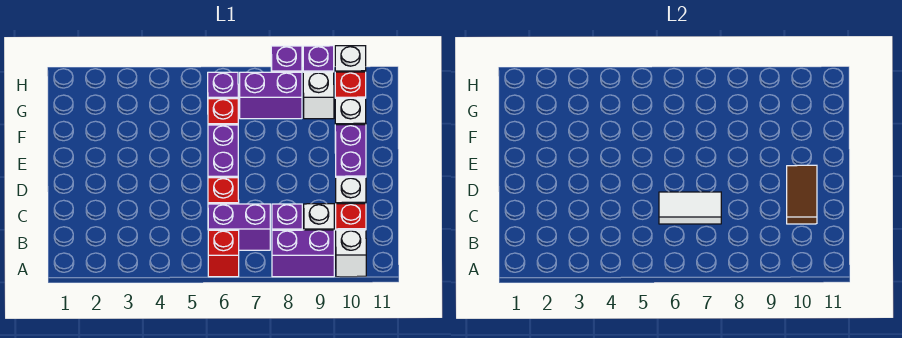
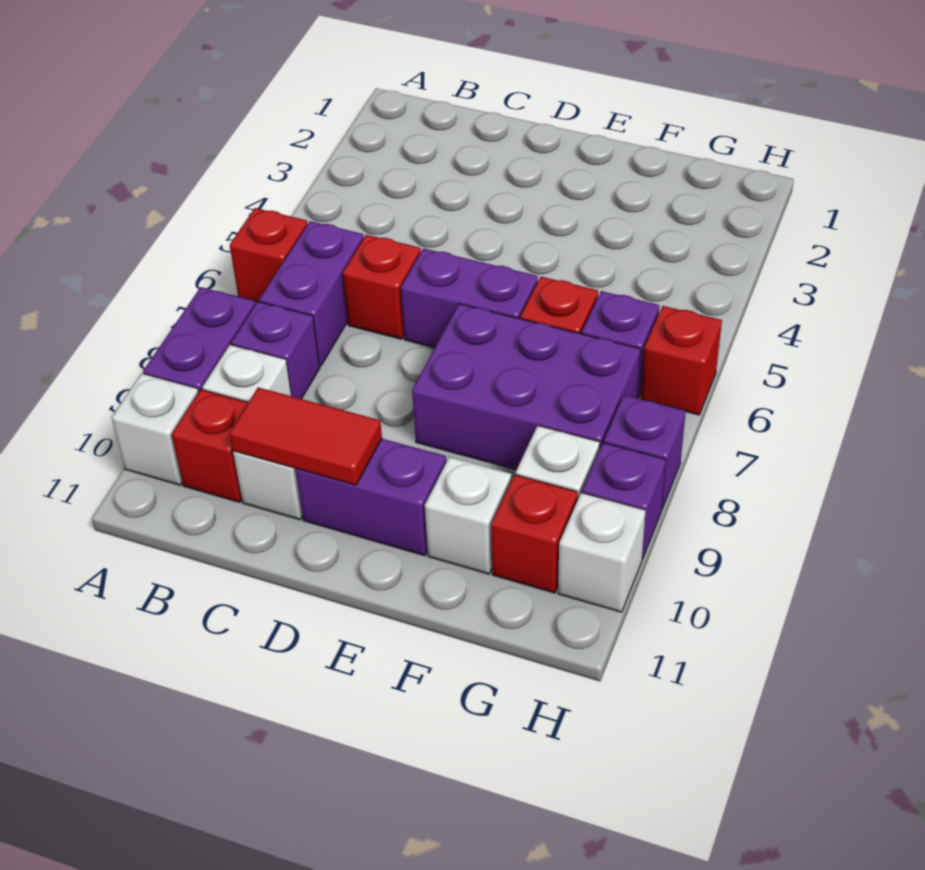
white 1x2 tile [659,192,721,224] -> none
brown 1x2 tile [787,165,817,224] -> red 1x2 tile [230,388,382,485]
purple 1x2 brick [240,72,302,119] -> purple 2x3 brick [412,304,640,470]
none -> red 1x1 brick [641,306,722,415]

